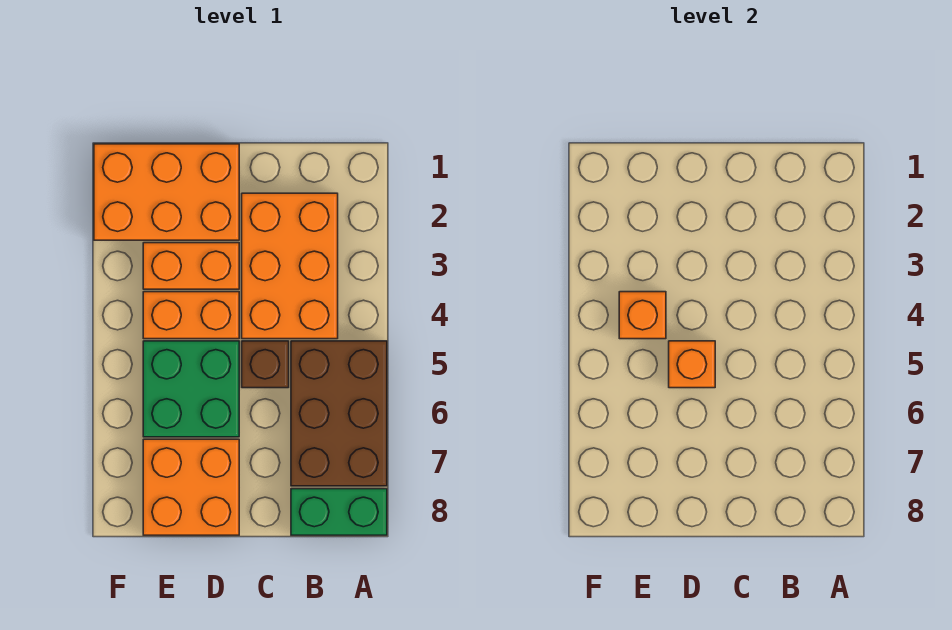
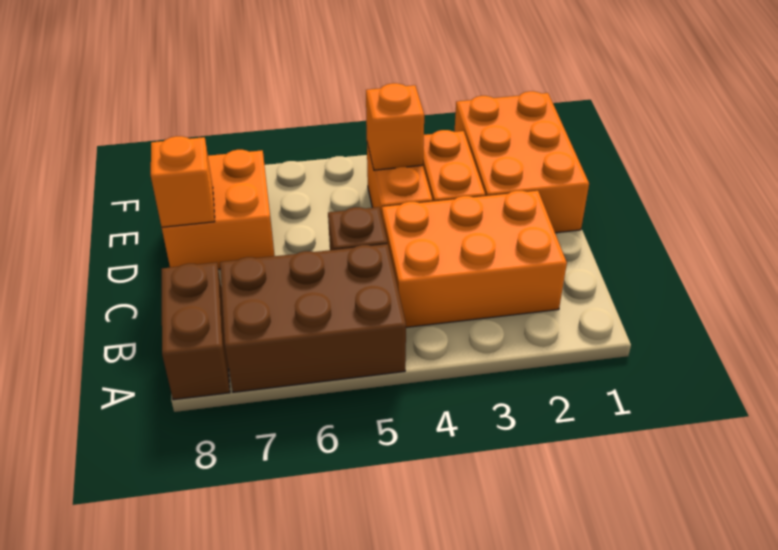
green 1x2 brick [291,489,387,535] -> brown 1x2 brick [162,263,230,400]
green 2x2 brick [143,341,239,437] -> none
orange 1x1 brick [669,341,715,388] -> orange 1x1 brick moved to [151,136,215,227]

